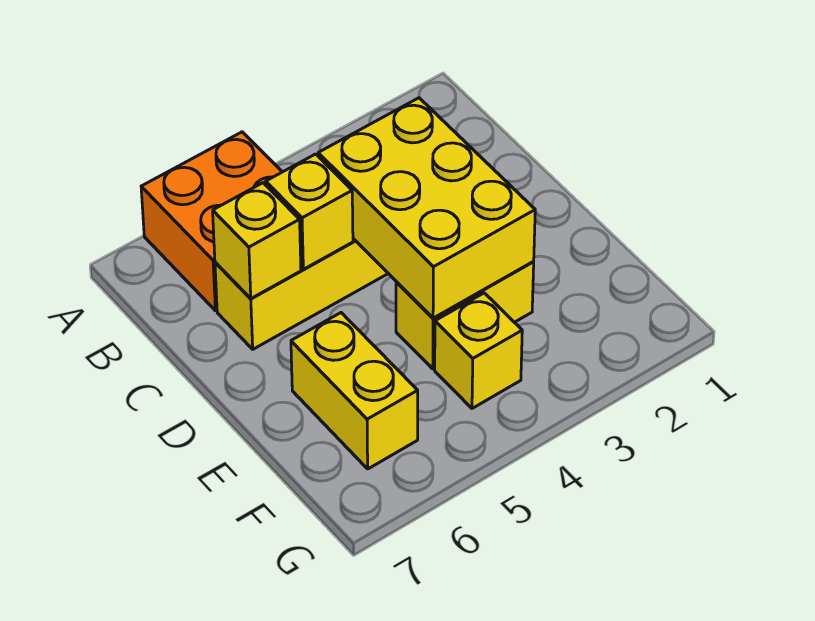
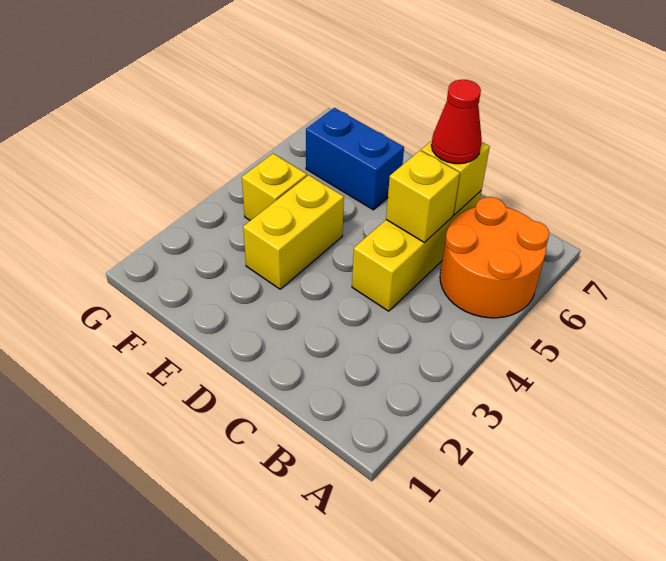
orange 2x2 brick [141,132,282,311] -> orange 2x2 round brick [440,197,549,318]
yellow 2x3 brick [318,98,535,318] -> none
none -> red 1x1 cone [431,80,482,164]
yellow 1x2 brick [291,313,418,469] -> blue 1x2 brick [306,108,404,210]

